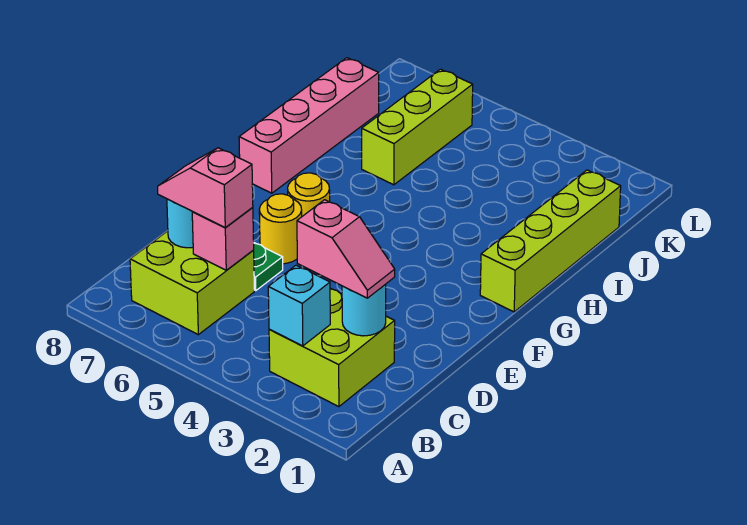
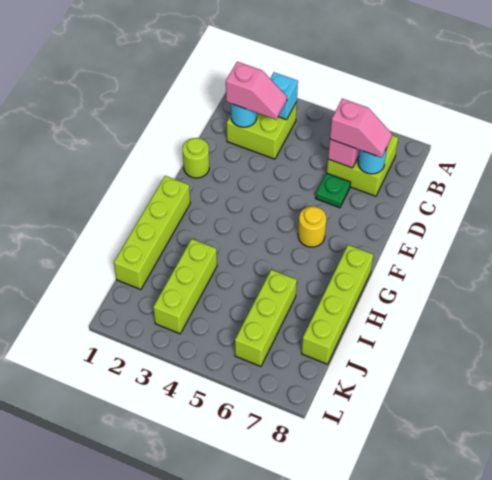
pink 1x2 slope [297,200,395,298] -> pink 1x2 slope turned to [226,62,287,120]
none -> lime 1x1 round brick [183,138,209,178]
yellow 1x1 round brick [259,194,302,264] -> none
pink 1x4 brick [239,58,379,193] -> lime 1x4 brick [301,245,373,364]
none -> lime 1x3 brick [153,239,217,334]

